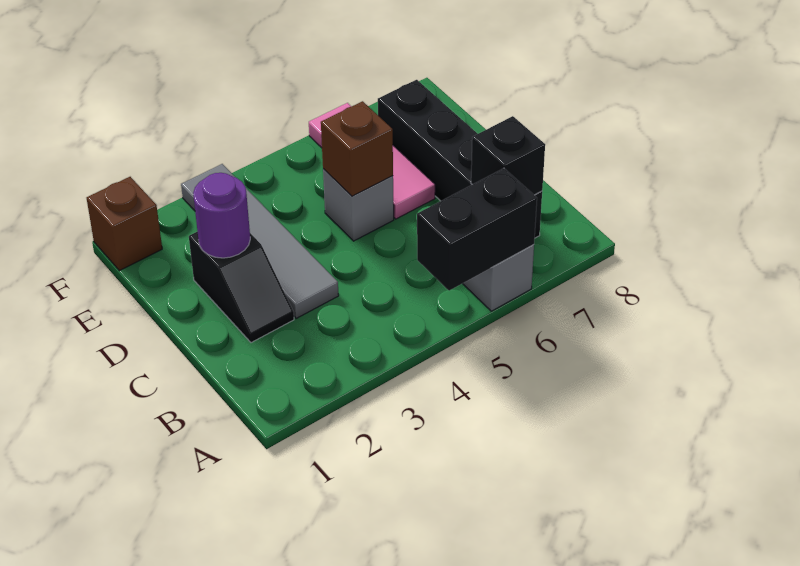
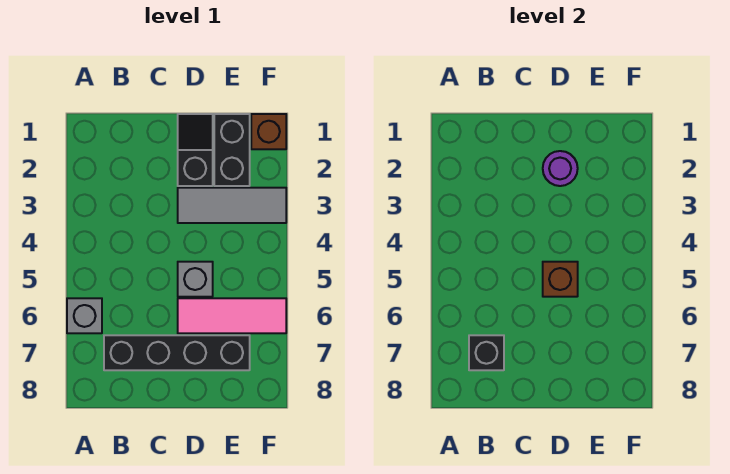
black 1x2 brick [417,168,537,291] -> black 1x2 brick moved to [214,114,250,186]
black 1x2 slope [189,231,294,343] -> black 1x2 slope turned to [178,114,213,186]
grey 1x4 tile [181,164,339,318] -> grey 1x3 tile [178,188,286,223]

